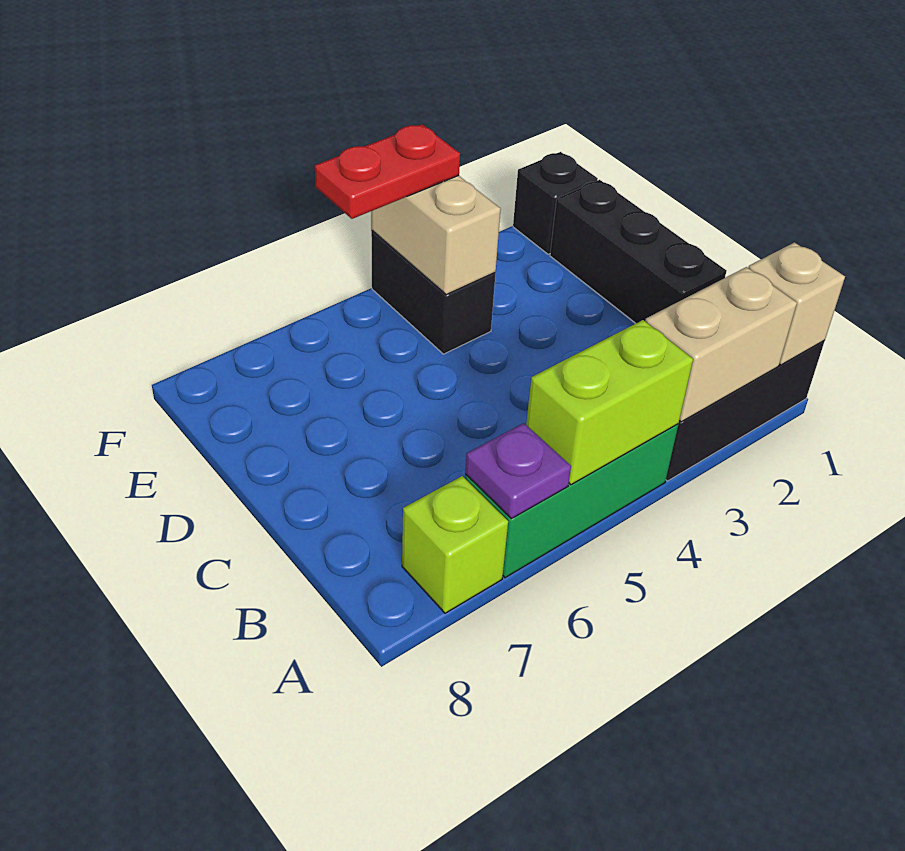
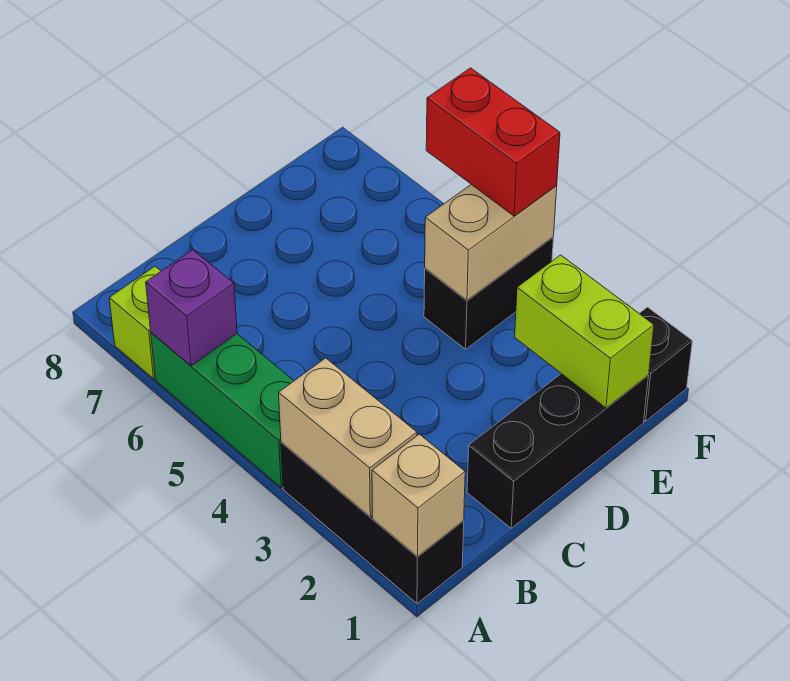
lime 1x2 brick [526,320,693,485] -> lime 1x2 brick moved to [515,255,654,408]
purple 1x1 plate [465,423,571,519] -> purple 1x1 brick [146,250,237,366]
red 1x2 plate [315,124,460,219] -> red 1x2 brick [426,68,560,216]

